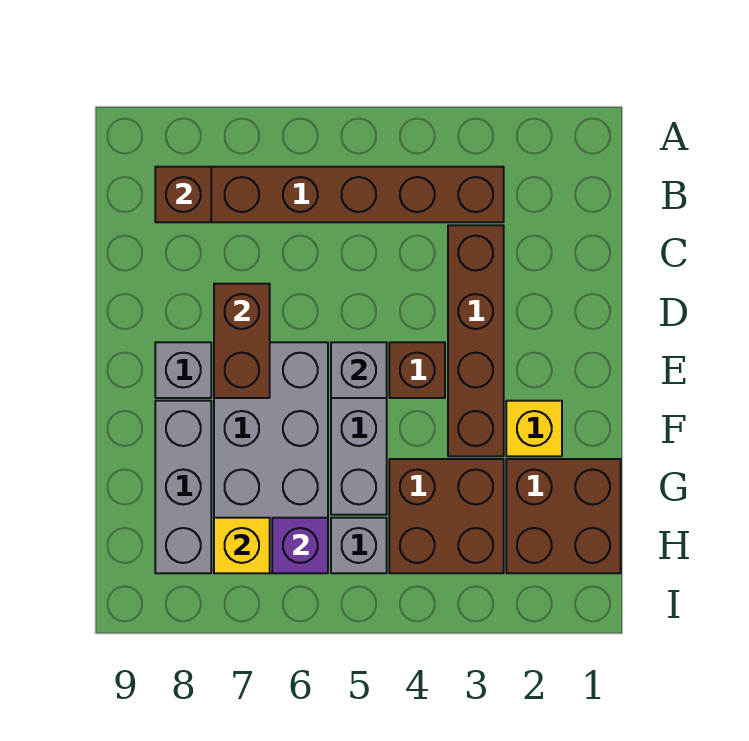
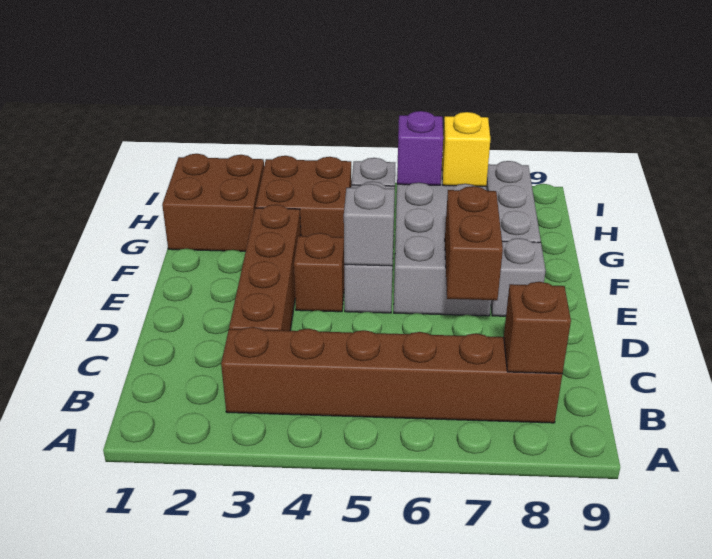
yellow 1x1 brick [506,401,562,456] -> none

